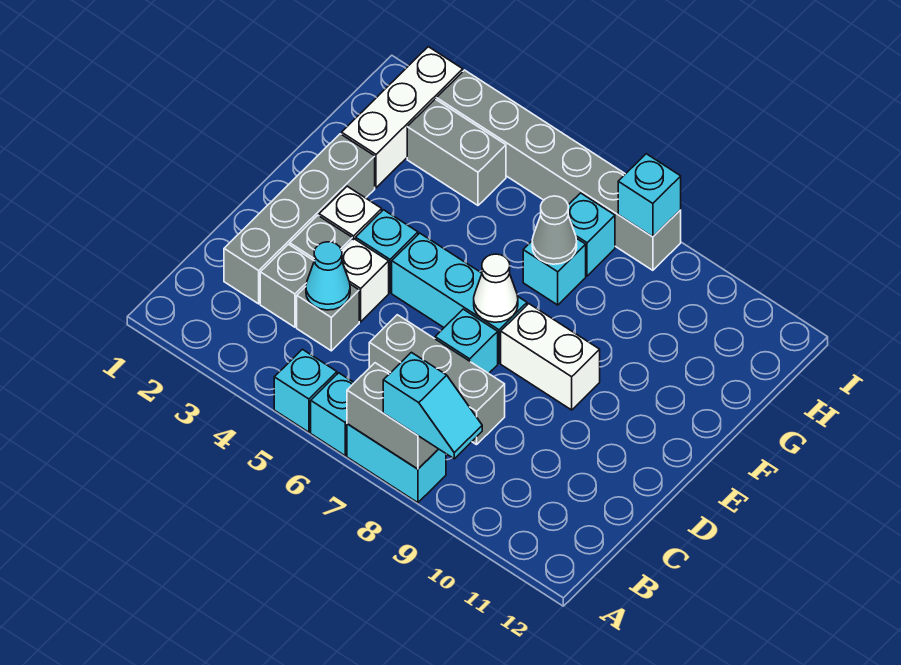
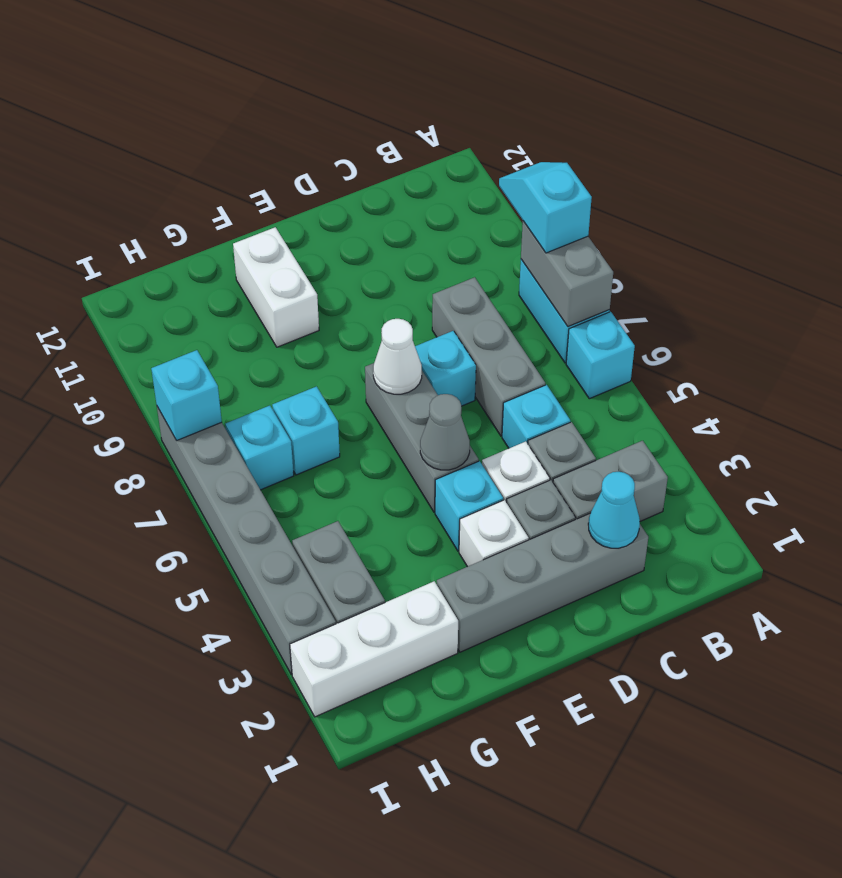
cyan 1x1 brick [274,349,337,432] -> cyan 1x1 brick moved to [502,385,570,448]
grey 1x1 brick [260,244,314,327] -> grey 1x2 brick [553,441,668,521]
cyan 1x1 cone [306,242,350,310] -> cyan 1x1 cone moved to [588,472,640,548]
cyan 1x3 brick [392,233,527,363] -> grey 1x3 brick [365,363,479,512]
white 1x2 brick [501,304,600,410] -> white 1x2 brick moved to [233,227,319,347]
grey 1x1 cone [532,196,577,264] -> grey 1x1 cone moved to [420,394,470,470]

